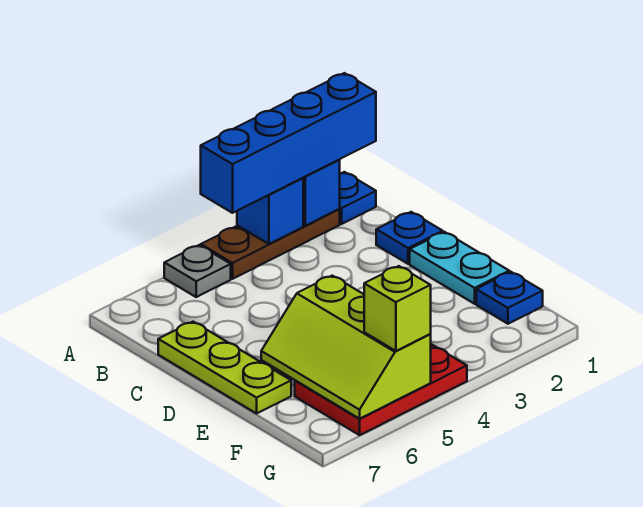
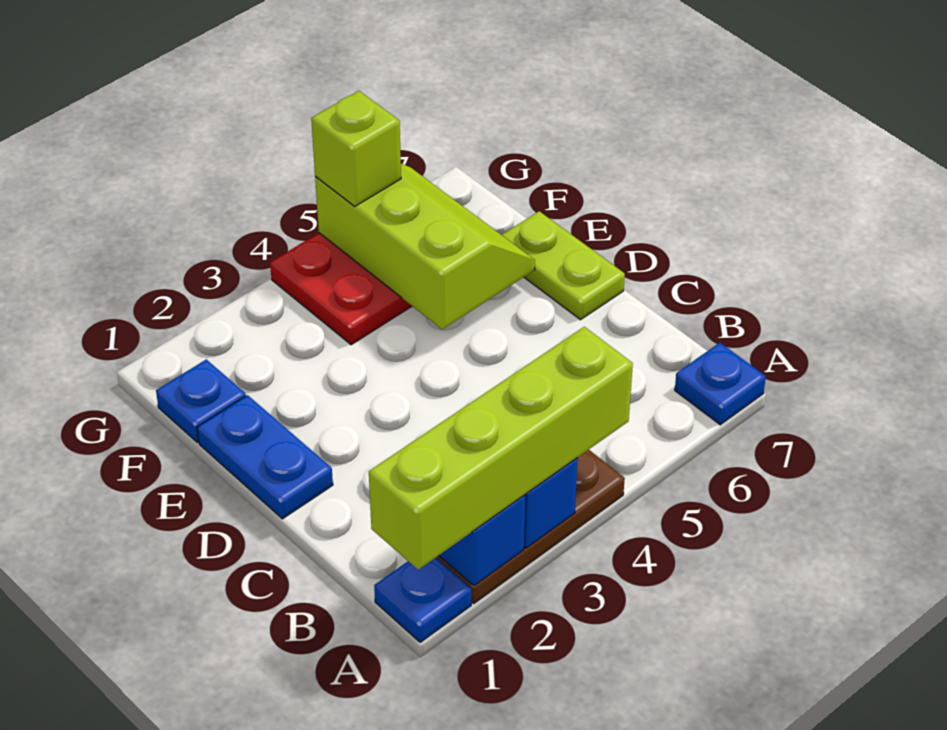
blue 1x4 brick [201,73,376,213] -> lime 1x4 brick [369,327,633,570]
grey 1x1 plate [164,245,231,297] -> none
blue 1x1 plate [376,212,443,264] -> blue 1x1 plate moved to [675,343,766,425]
lime 1x3 plate [158,322,291,413] -> lime 1x2 plate [502,211,625,320]
cyan 1x2 plate [410,232,509,304] -> blue 1x2 plate [197,395,333,519]

